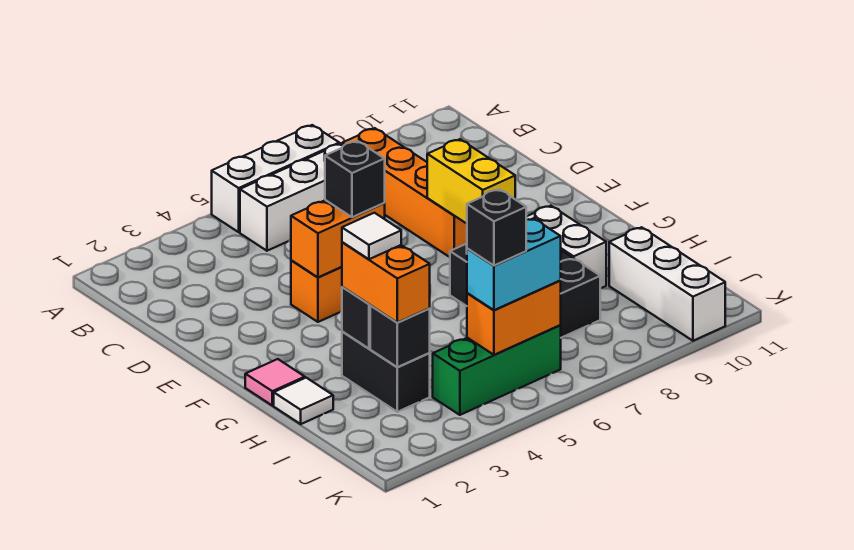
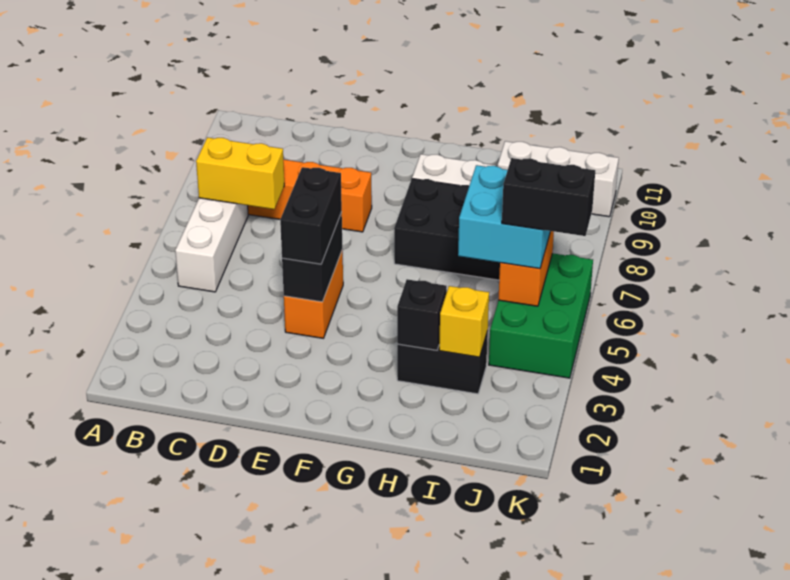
white 1x3 brick [212,125,339,232] -> none
orange 1x2 brick [291,200,385,277] -> black 1x2 brick [282,213,342,302]
black 1x1 brick [325,141,385,217] -> black 1x2 brick [280,167,342,264]
yellow 1x2 brick [427,139,515,224] -> yellow 1x2 brick moved to [196,137,284,209]
pink 1x1 tile [245,359,305,406] -> none
white 1x1 tile [274,378,333,424] -> none
orange 1x2 brick [342,242,430,323] -> none
white 1x1 tile [342,213,401,259] -> none
black 1x1 brick [370,306,430,367] -> yellow 1x1 brick [439,286,489,357]
green 1x3 brick [433,325,561,415] -> green 2x3 brick [489,253,593,378]
cyan 1x2 brick [467,218,561,310] -> cyan 2x2 brick [458,165,550,269]
black 1x1 brick [467,189,526,265] -> black 1x2 brick [502,158,595,236]

